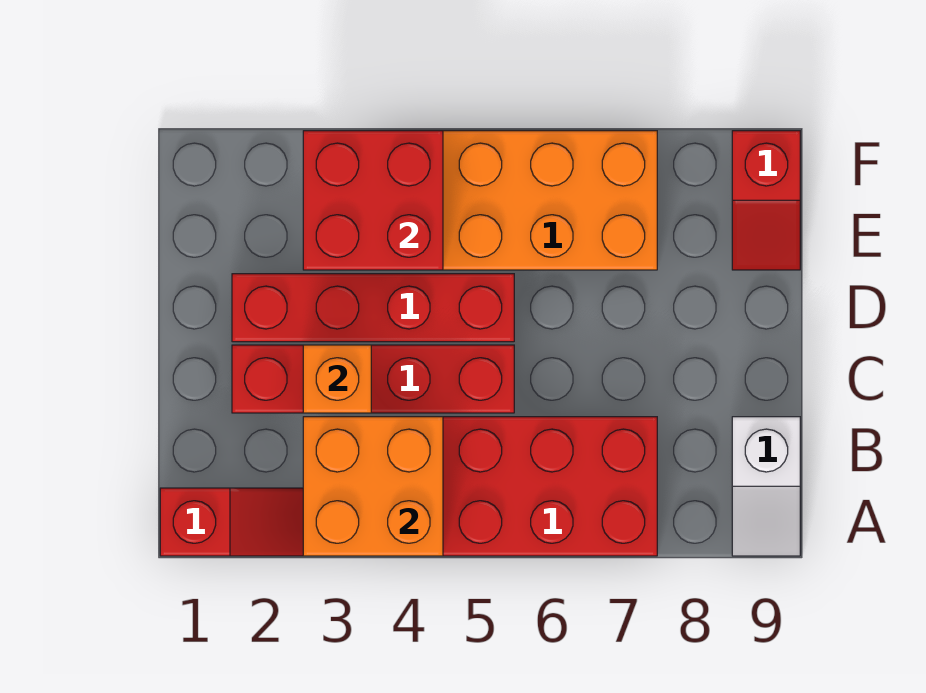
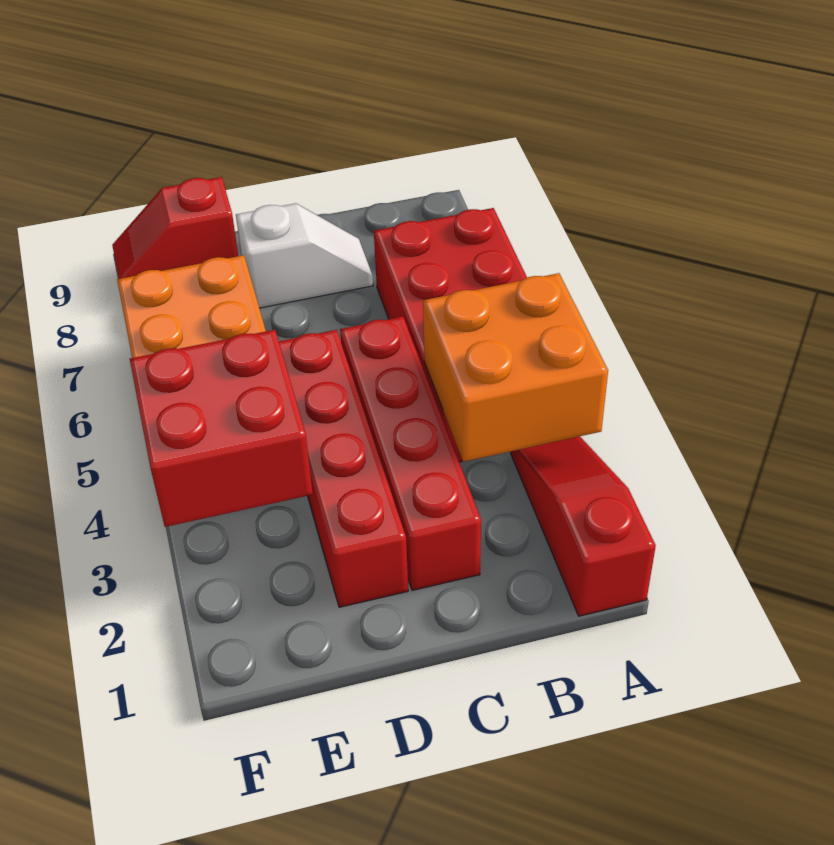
white 1x2 slope [732,417,800,556] -> white 1x2 slope moved to [236,203,373,308]
orange 1x1 brick [303,345,371,413] -> none
red 1x2 slope [732,131,800,270] -> red 1x2 slope turned to [112,177,238,279]

